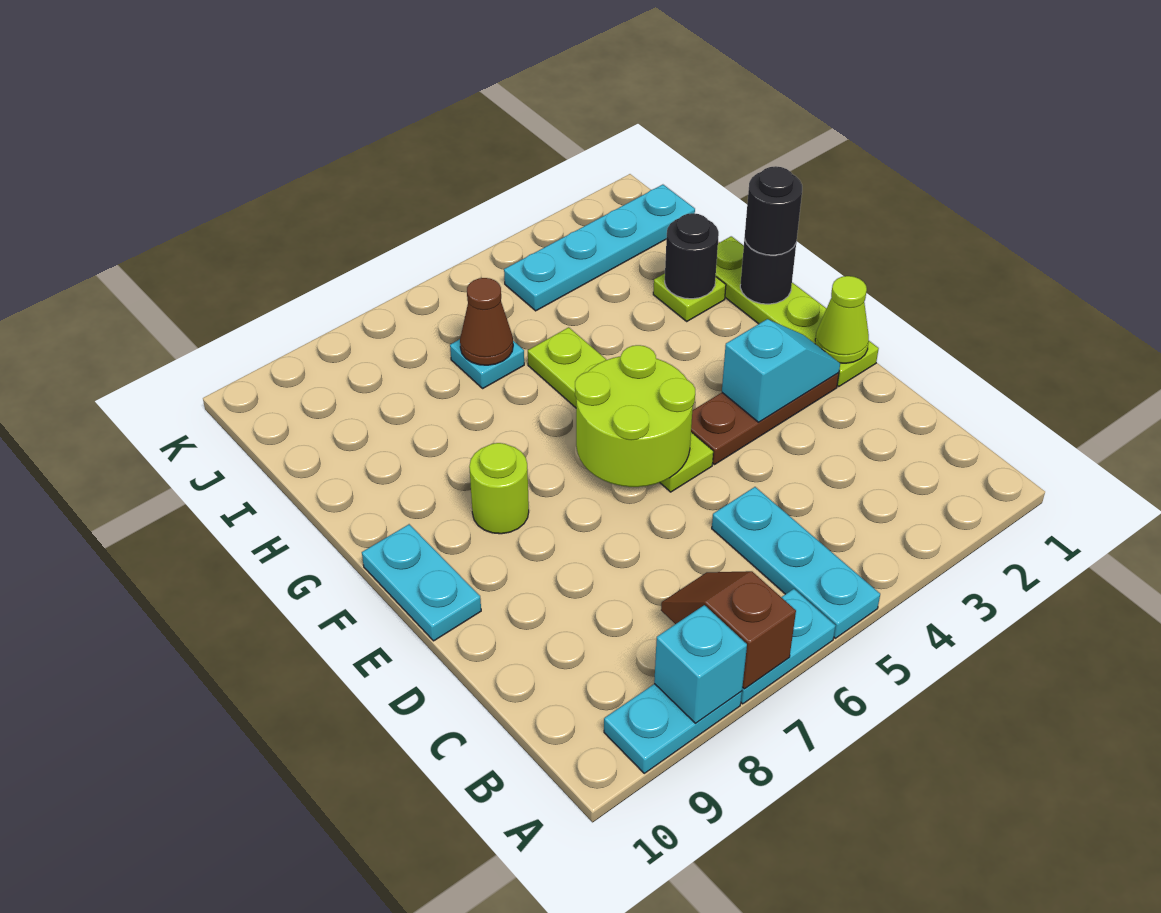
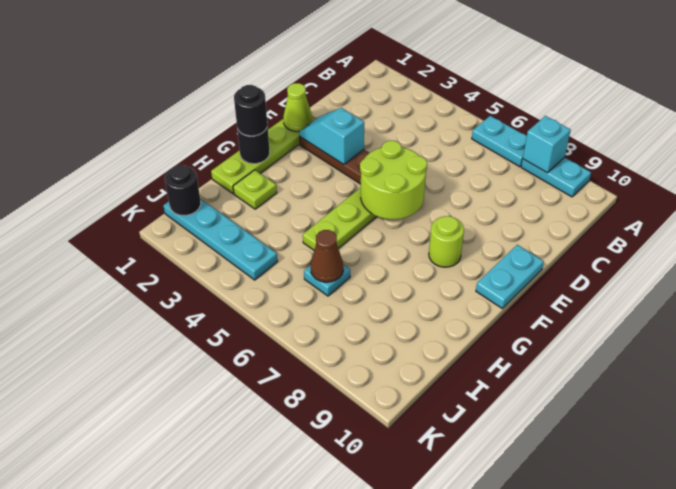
cyan 1x3 plate [712,487,880,638] -> none
brown 1x2 slope [661,571,796,689] -> none
black 1x1 round brick [665,213,719,299] -> black 1x1 round brick moved to [165,165,201,215]

